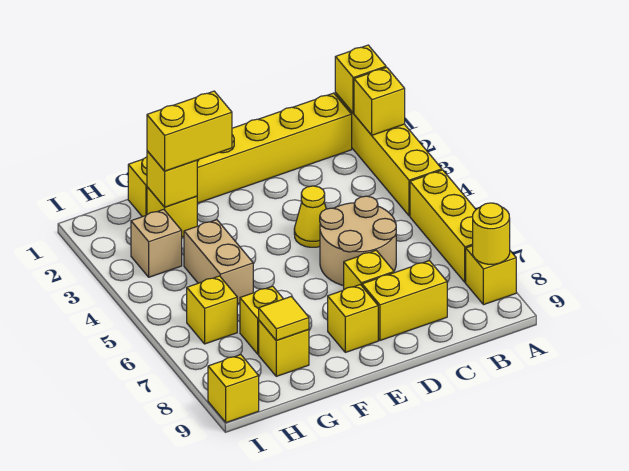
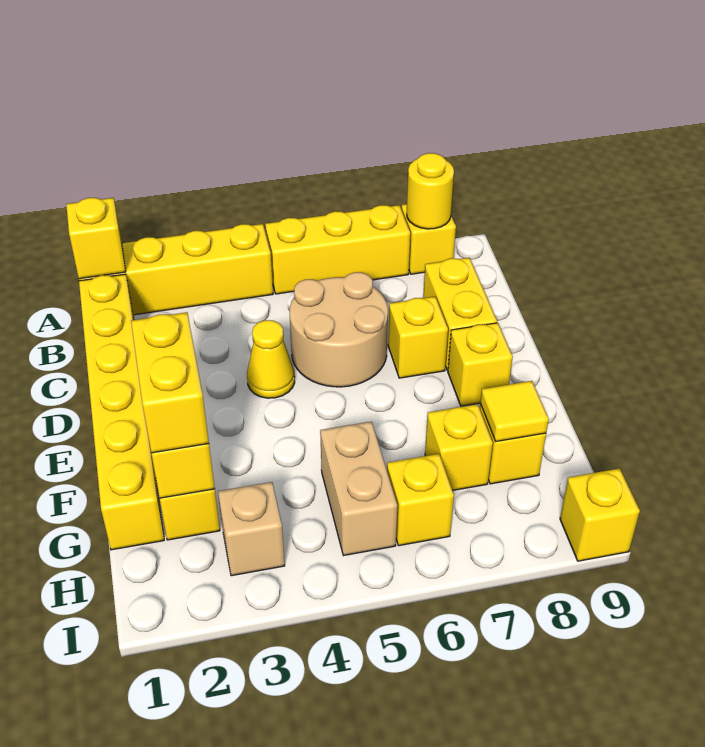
yellow 1x1 brick [354,67,405,135] -> none
tan 1x2 brick [184,220,253,304] -> tan 1x2 brick turned to [320,422,397,556]

